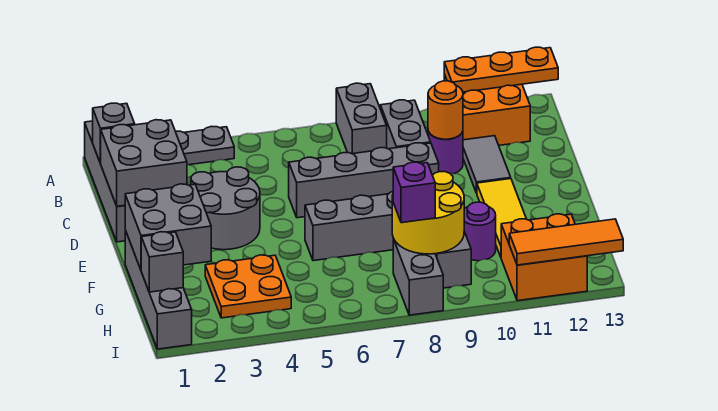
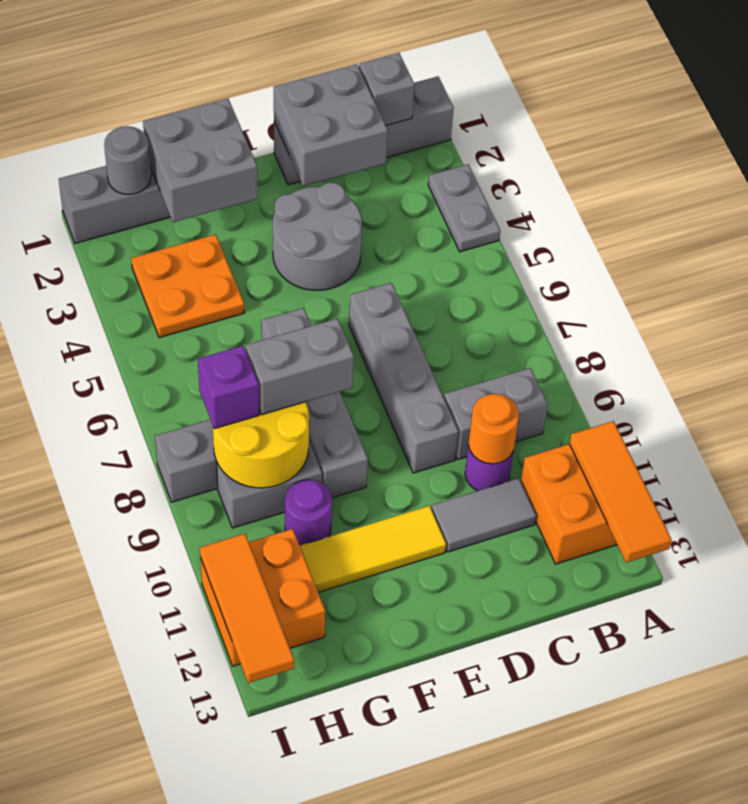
grey 1x2 brick [336,83,387,154] -> grey 1x2 brick moved to [246,319,354,414]
orange 1x3 plate [444,47,558,92] -> orange 1x3 tile [569,421,672,563]
grey 1x1 brick [141,232,183,292] -> grey 1x1 round brick [104,126,151,194]

